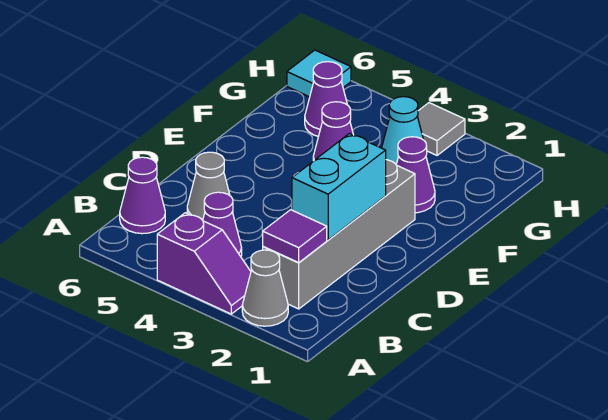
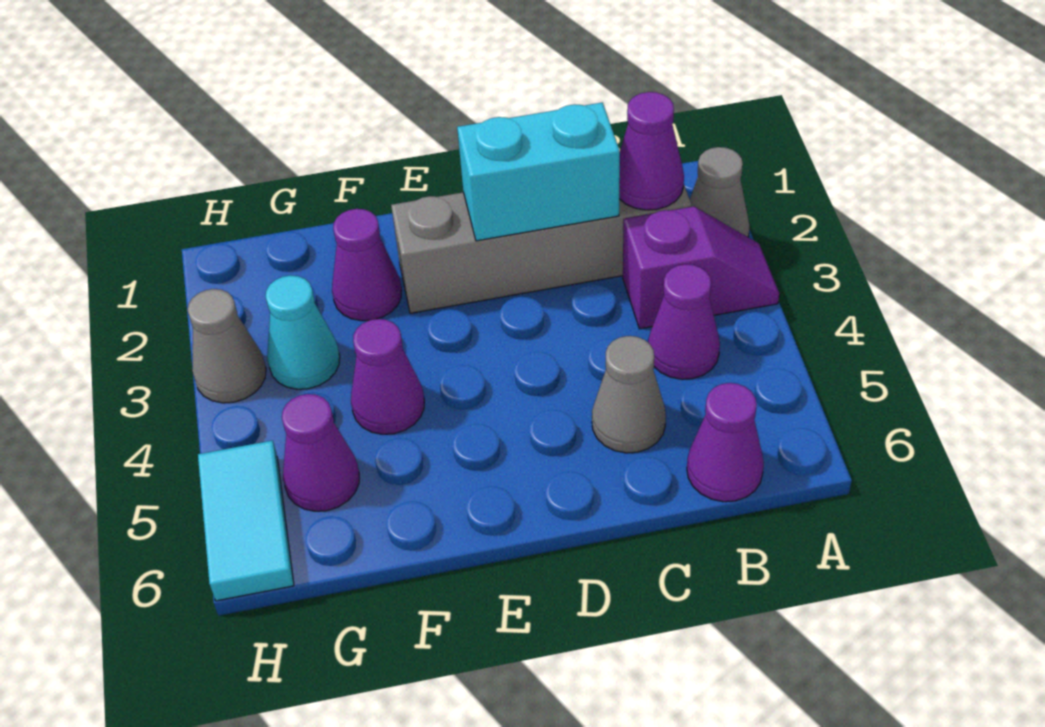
purple 1x2 slope [157,213,251,314] -> purple 1x2 slope turned to [623,206,779,329]
purple 1x1 tile [263,210,327,262] -> purple 1x1 cone [619,92,684,210]
grey 1x1 tile [417,103,465,155] -> grey 1x1 cone [188,289,266,403]
cyan 1x1 tile [287,50,351,97] -> cyan 1x2 tile [198,441,294,601]

